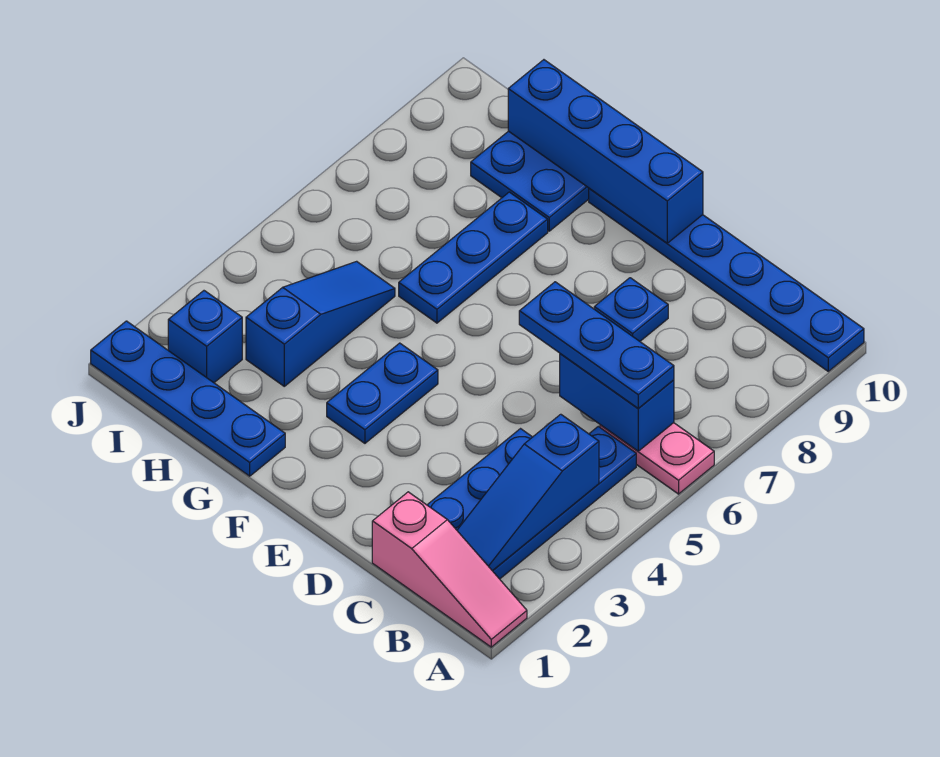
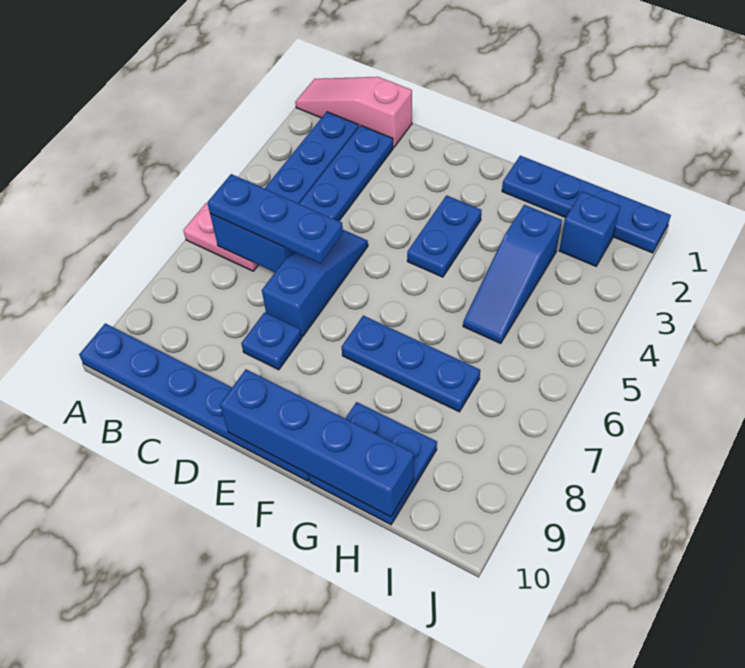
blue 1x3 slope [457,414,599,571] -> blue 1x3 slope moved to [262,230,368,337]
blue 1x3 plate [399,192,548,323] -> blue 1x3 plate turned to [342,316,480,412]

